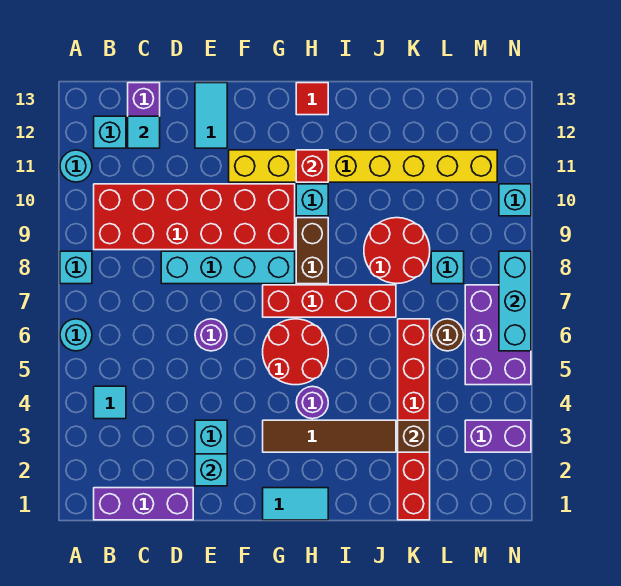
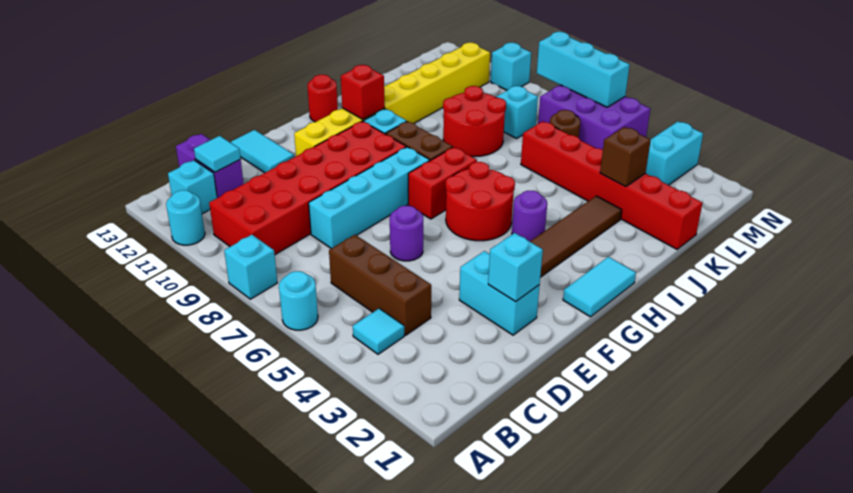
purple 1x3 brick [94,488,193,520] -> none
none -> brown 1x3 brick [329,235,431,335]
red 1x4 brick [263,285,396,317] -> red 1x2 brick [408,147,477,219]
red 1x1 tile [296,83,328,115] -> red 1x1 round brick [308,75,338,122]
purple 1x2 brick [465,420,531,452] -> cyan 1x2 brick [646,122,703,185]

